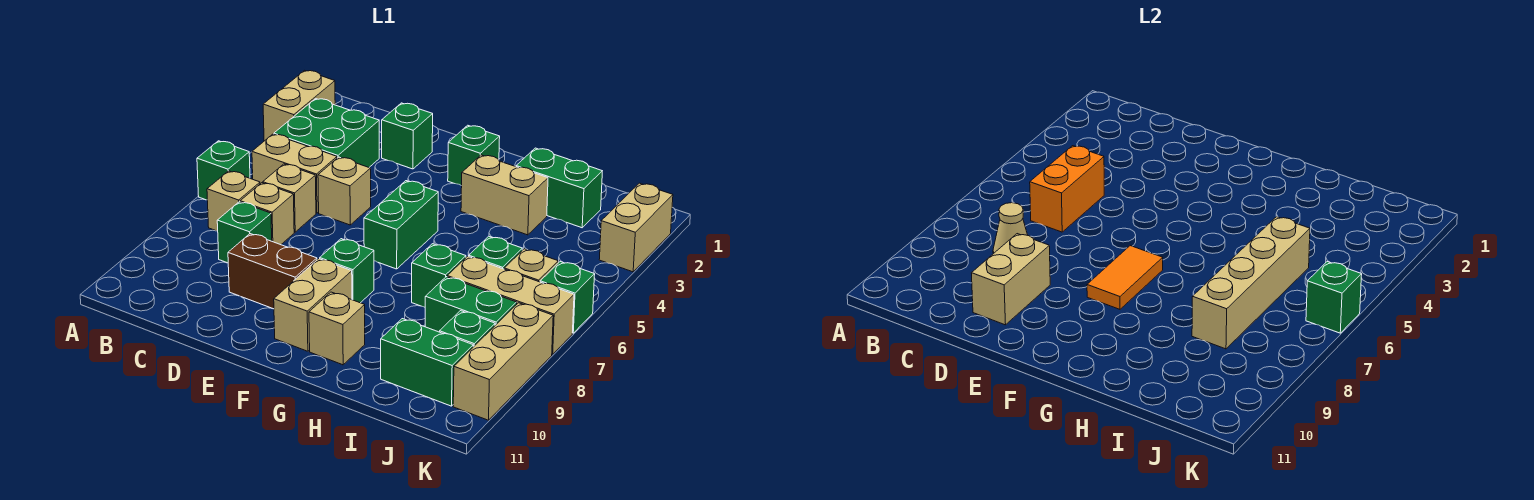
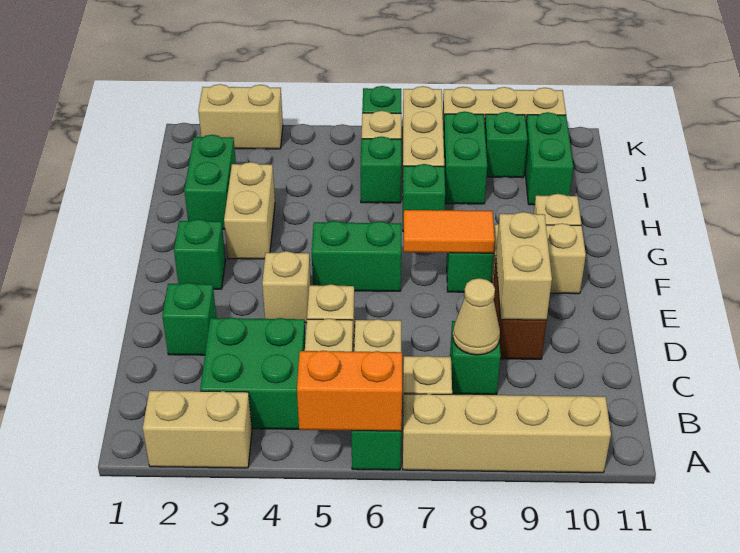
orange 1x2 brick [1030,146,1104,232] -> orange 1x2 brick moved to [297,351,402,431]
tan 1x1 brick [240,183,294,245] -> tan 1x1 brick moved to [262,251,311,323]
tan 1x2 brick [972,234,1050,325] -> tan 1x2 brick turned to [496,212,552,320]
tan 1x4 brick [1192,217,1310,349] -> tan 1x4 brick moved to [403,394,611,473]
green 1x1 brick [1306,262,1362,333] -> none

